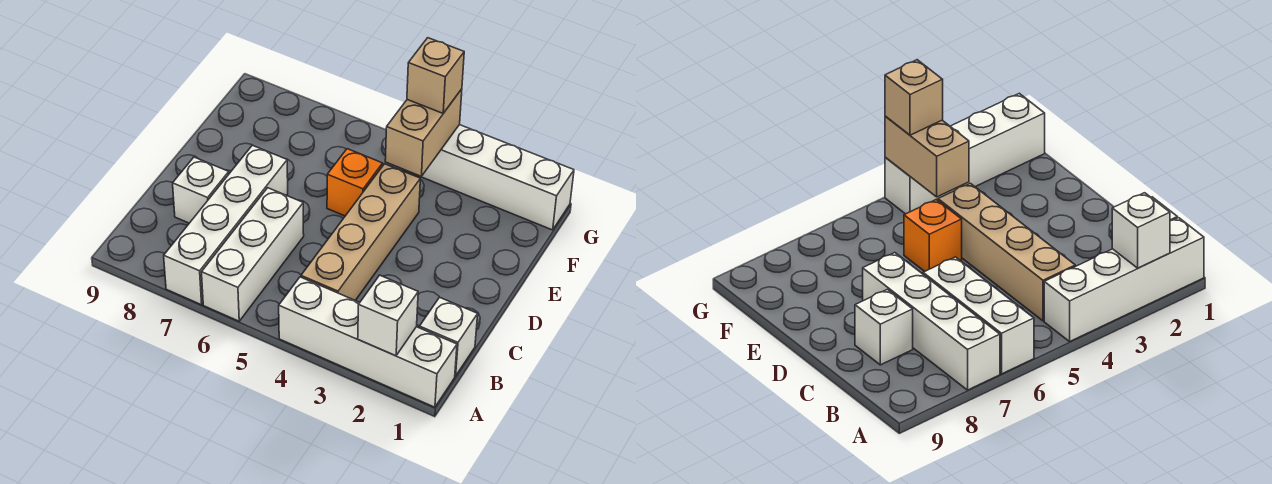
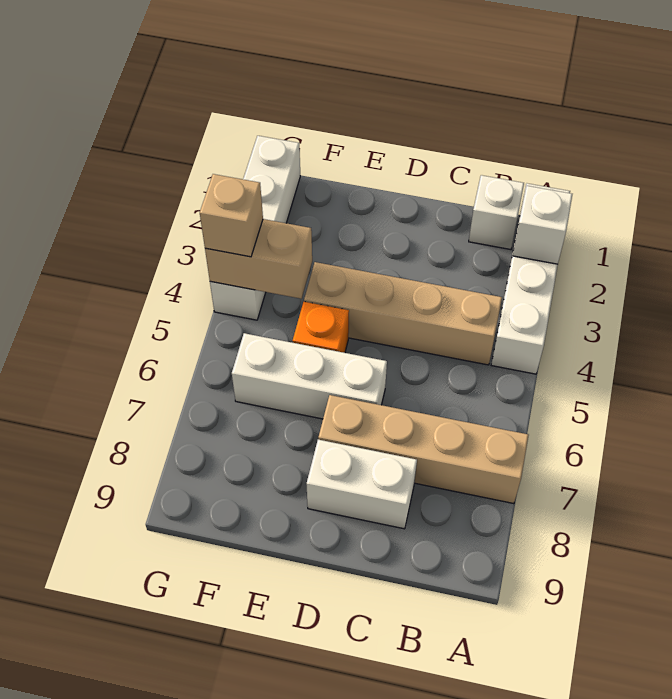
white 1x3 brick [202,188,304,321] -> white 1x3 brick moved to [232,333,387,419]
white 1x4 brick [164,145,288,305] -> tan 1x4 brick [318,395,529,504]
white 1x1 brick [173,157,229,223] -> white 1x2 brick [306,440,417,529]

